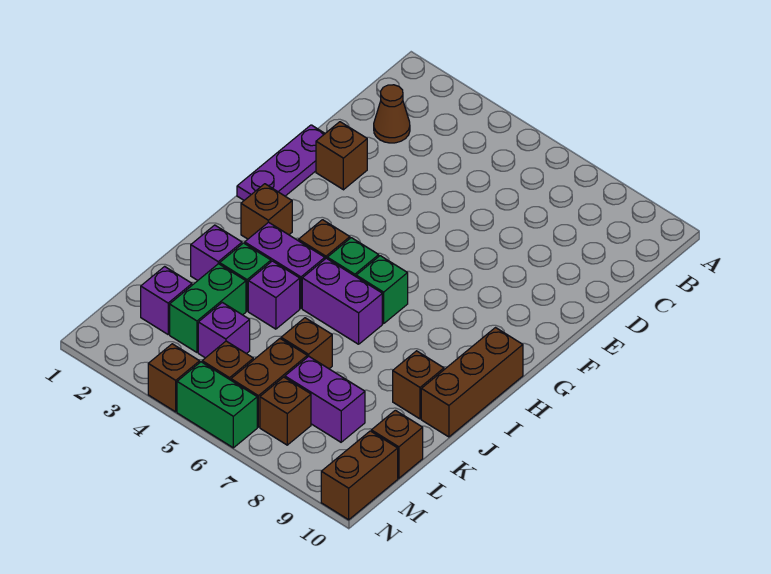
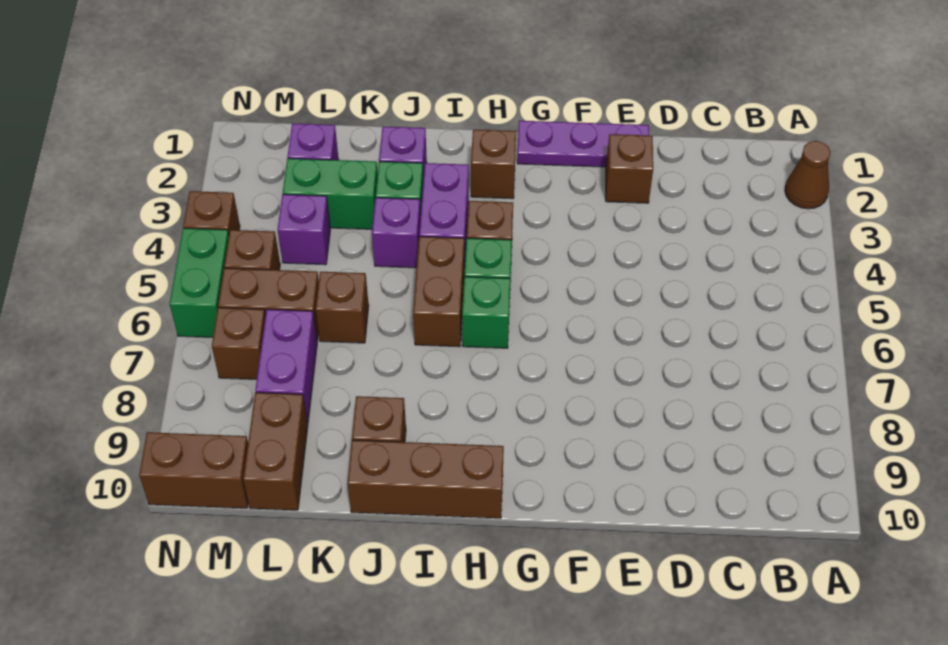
brown 1x1 cone [374,85,410,143] -> brown 1x1 cone moved to [785,141,831,209]
purple 1x2 brick [302,258,382,344] -> brown 1x2 brick [413,237,465,347]
brown 1x1 brick [371,410,423,478] -> brown 1x2 brick [243,393,308,510]

